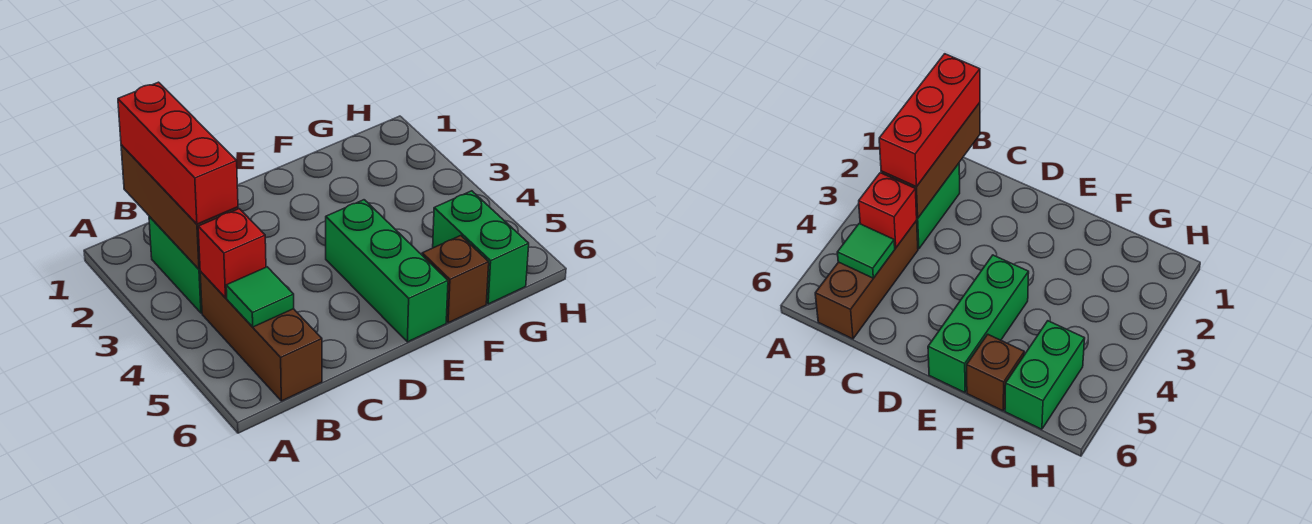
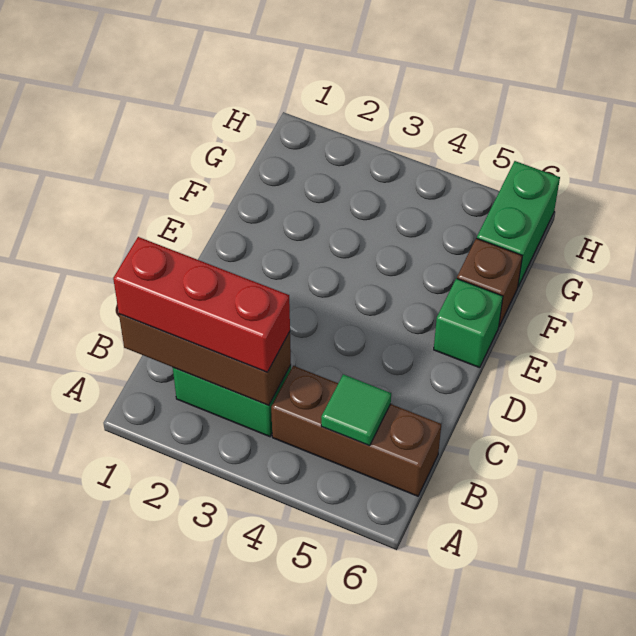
red 1x1 brick [198,209,266,298] -> none
green 1x3 brick [326,200,448,342] -> green 1x1 brick [434,279,503,368]
green 1x2 brick [433,191,529,304] -> green 1x2 brick turned to [477,161,560,286]

